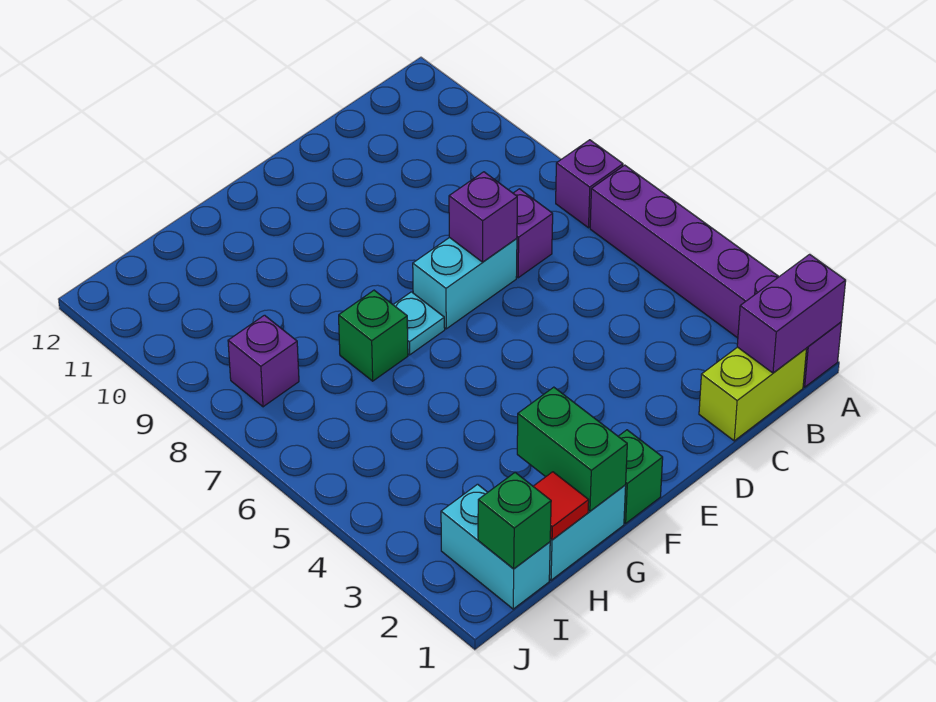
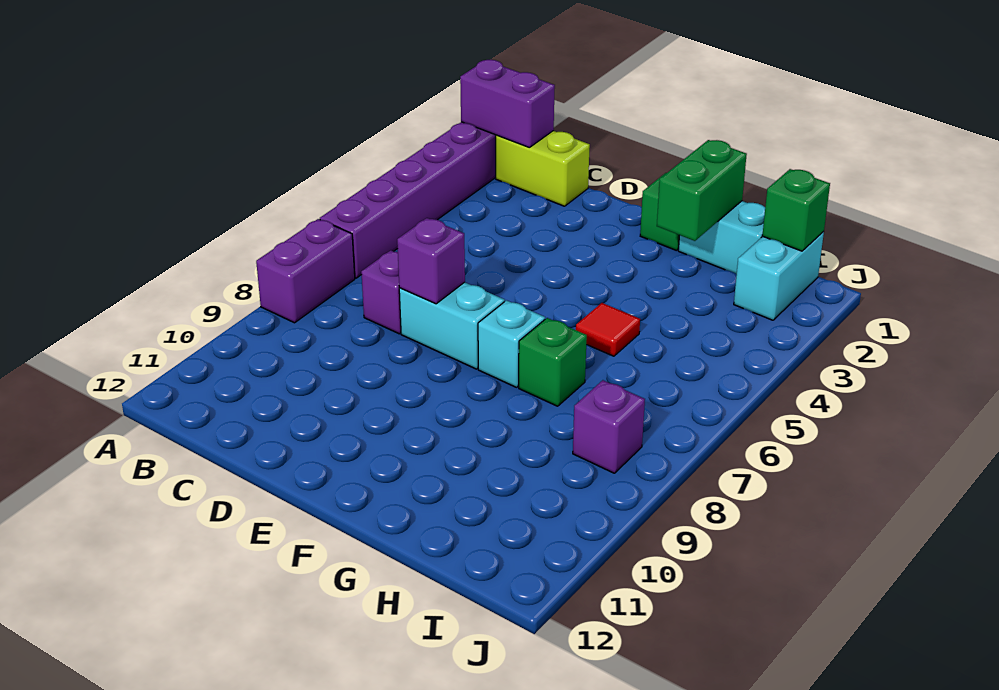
purple 1x1 brick [556,140,623,228] -> purple 1x2 brick [256,219,355,323]
cyan 1x1 plate [393,292,445,355] -> cyan 1x1 brick [478,300,545,387]
red 1x1 tile [533,472,589,540] -> red 1x1 tile moved to [576,303,640,356]

